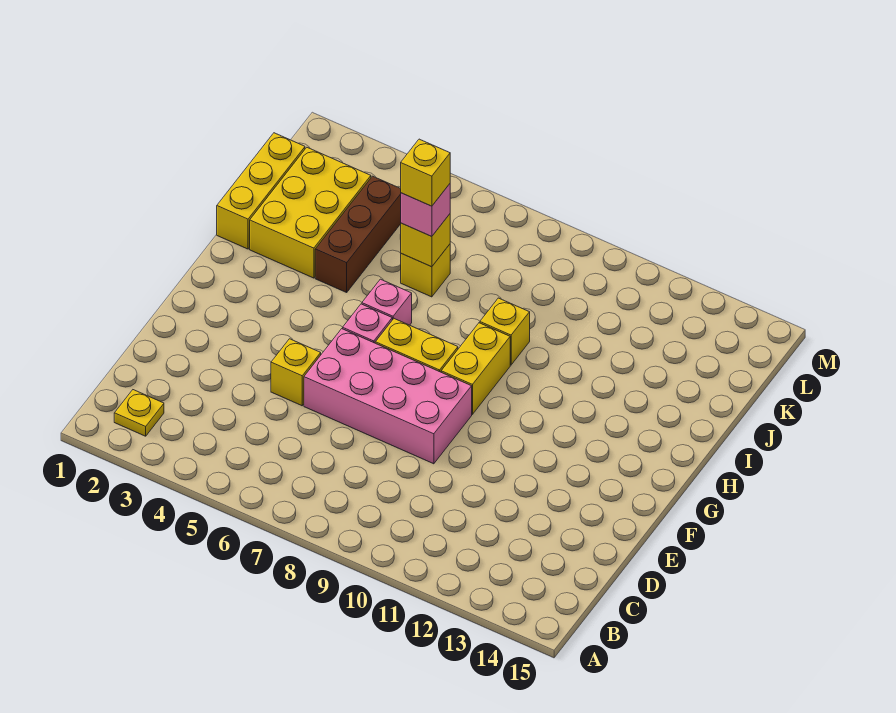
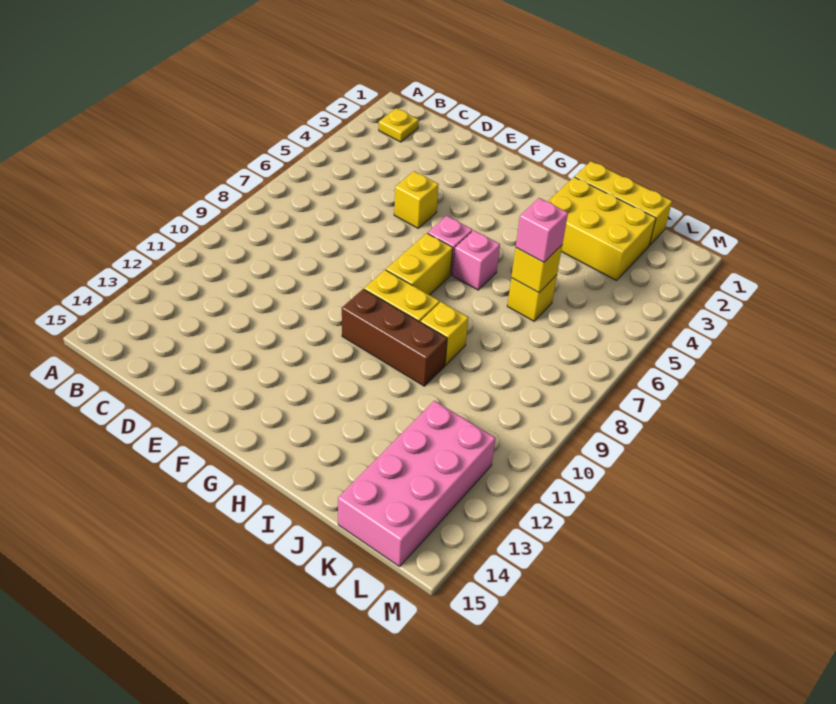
pink 2x4 brick [304,329,472,464] -> pink 2x4 brick moved to [338,401,495,567]
brown 1x3 brick [315,176,401,292] -> brown 1x3 brick moved to [342,289,447,386]
yellow 1x1 brick [401,139,450,206] -> none

